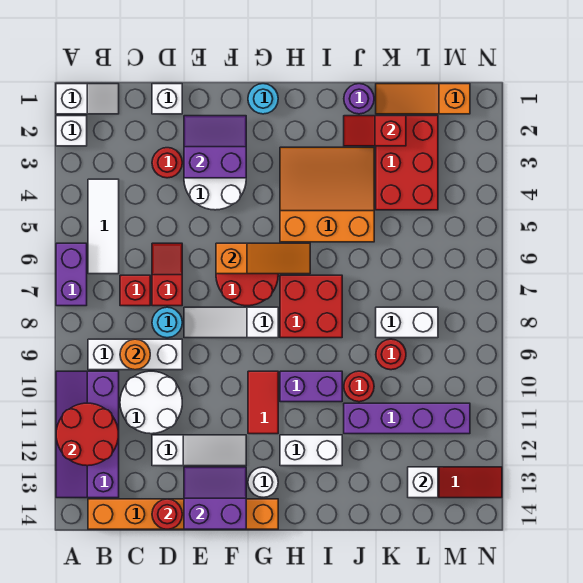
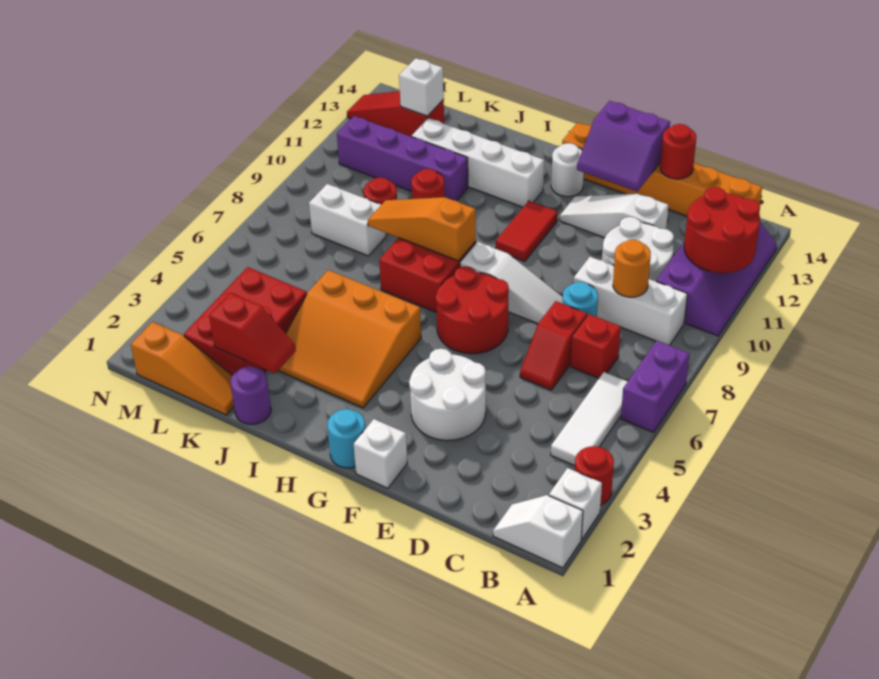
white 1x1 brick [152,84,182,114] -> white 1x1 brick moved to [354,419,407,488]
red 1x1 round brick [152,148,182,178] -> red 1x1 round brick moved to [575,446,614,505]
purple 2x2 slope [184,116,246,178] -> none
orange 1x3 slope [216,243,310,274] -> orange 1x3 slope moved to [368,197,476,261]
purple 1x2 brick [280,371,342,402] -> none
white 1x2 brick [280,435,342,466] -> white 1x4 brick [412,118,544,207]

